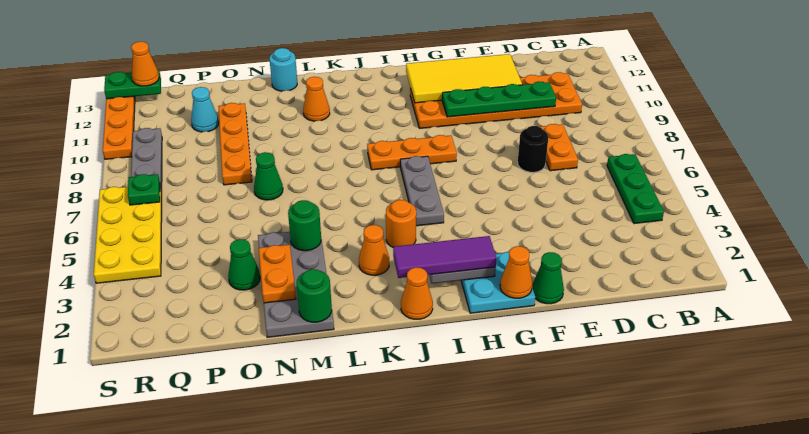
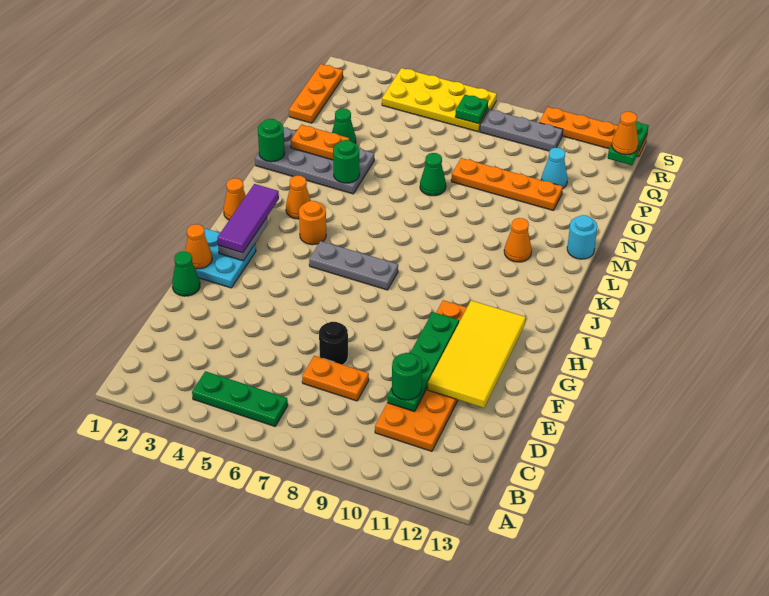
none -> green 1x1 round brick [392,353,422,400]
orange 1x3 plate [367,135,457,170] -> orange 1x3 plate moved to [289,64,343,123]

